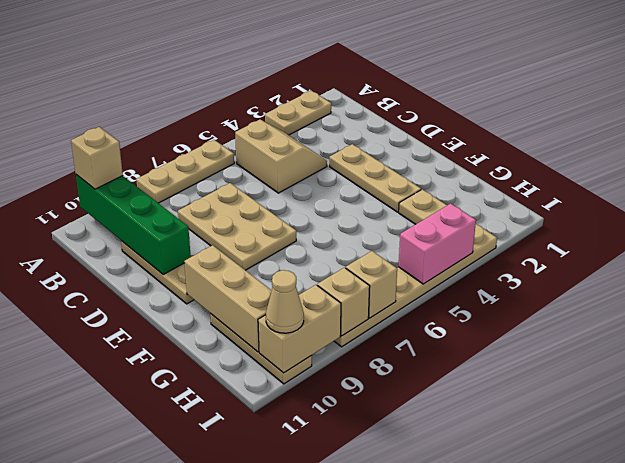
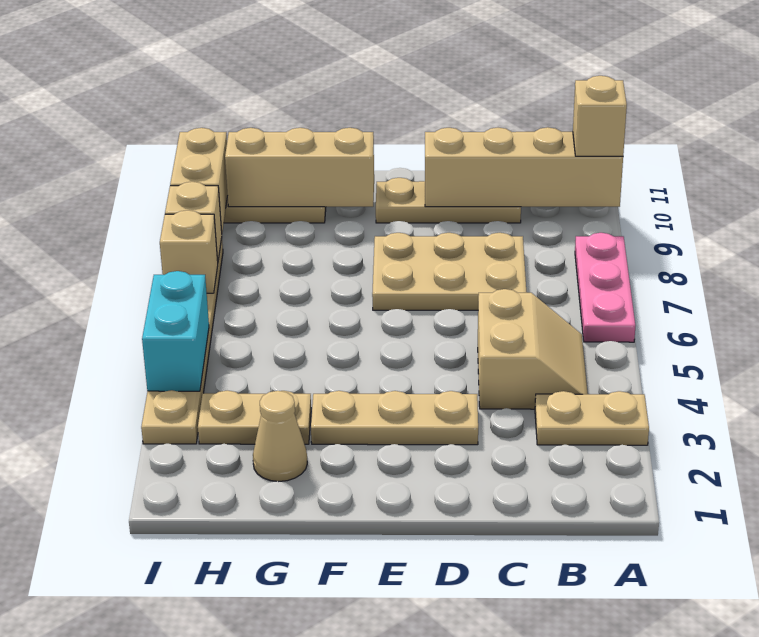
tan 1x2 plate [265,91,331,135] -> tan 1x2 plate turned to [535,391,649,445]
tan 1x3 plate [136,140,234,203] -> pink 1x3 plate [575,233,635,342]
green 1x4 brick [76,175,191,274] -> tan 1x4 brick [425,127,623,207]
tan 2x2 slope [235,120,327,193] -> tan 2x2 slope turned to [478,289,588,409]
pink 1x2 brick [399,203,476,284] -> cyan 1x2 brick [142,271,209,391]
tan 1x1 cone [266,270,304,333] -> tan 1x1 cone moved to [253,391,307,482]

